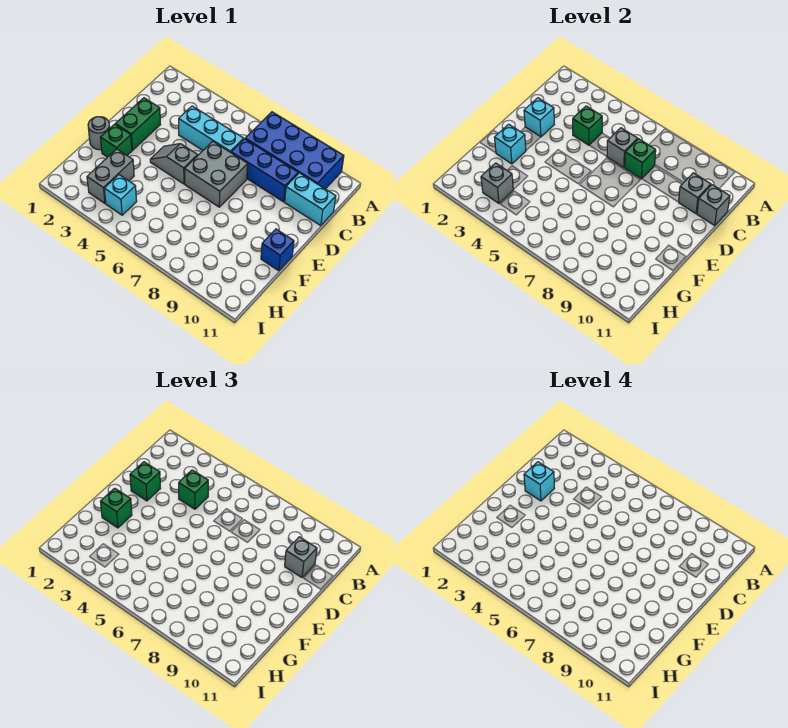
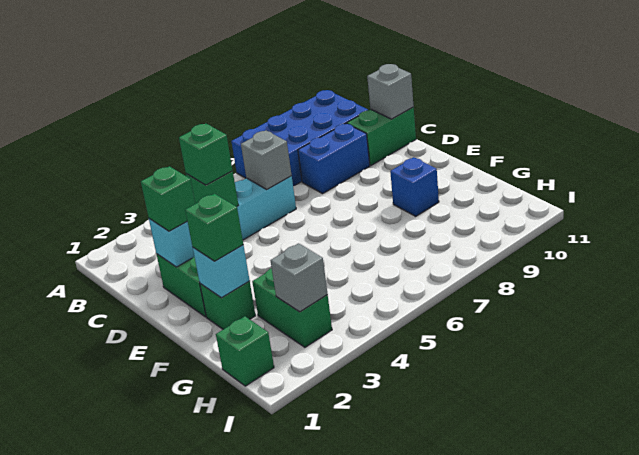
blue 1x3 brick [231,139,298,202] -> blue 1x2 brick [298,123,370,194]
green 1x1 brick [625,139,656,179] -> green 1x1 brick moved to [216,316,274,386]
cyan 1x2 brick [285,173,336,225] -> green 1x2 brick [347,107,416,165]
grey 1x1 brick [679,173,711,214] -> none
grey 1x1 brick [285,537,317,578] -> none
cyan 1x1 brick [524,462,554,501] -> none
grey 2x2 brick [185,141,248,207] -> none
grey 1x2 slope [150,144,198,184] -> none
grey 1x1 round brick [88,117,110,150] -> none
blue 1x1 brick [261,229,294,271] -> blue 1x1 brick moved to [390,157,439,216]
grey 1x2 brick [87,149,134,203] -> green 1x2 brick [252,268,332,347]
cyan 1x1 brick [104,175,137,215] -> none

